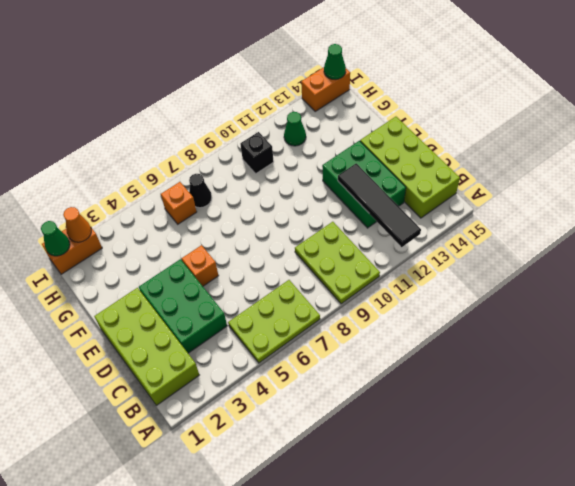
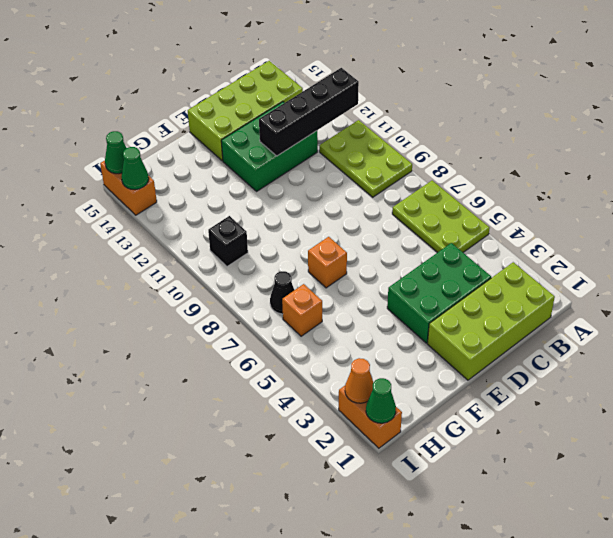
lime 2x3 plate [295,222,380,304] -> lime 2x3 plate turned to [319,120,412,197]
black 1x4 tile [338,163,421,247] -> black 1x4 brick [259,68,359,156]
orange 1x1 brick [182,245,219,286] -> orange 1x1 brick moved to [308,237,347,288]
green 1x1 cone [284,112,306,146] -> green 1x1 cone moved to [121,147,149,190]

